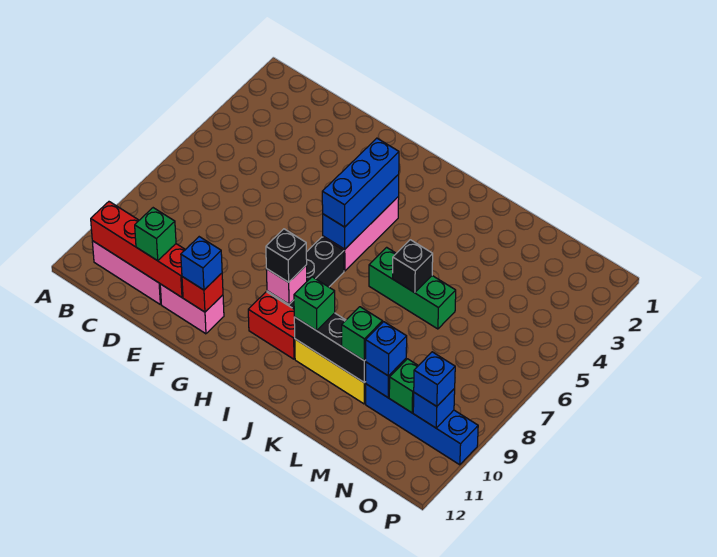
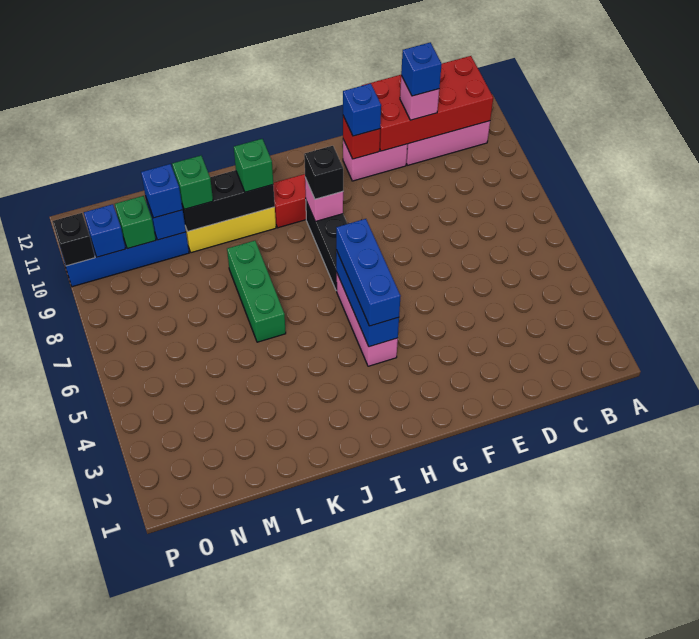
red 1x4 brick [91,202,185,297] -> red 2x4 brick [362,56,493,151]
green 1x1 brick [135,208,176,261] -> pink 1x1 brick [400,76,439,120]
green 1x3 brick [369,247,456,329] -> green 1x3 brick turned to [227,241,286,342]
black 1x1 brick [393,240,433,293] -> black 1x1 brick moved to [53,213,95,266]
blue 1x1 brick [414,352,455,406] -> blue 1x1 brick moved to [401,42,442,96]

